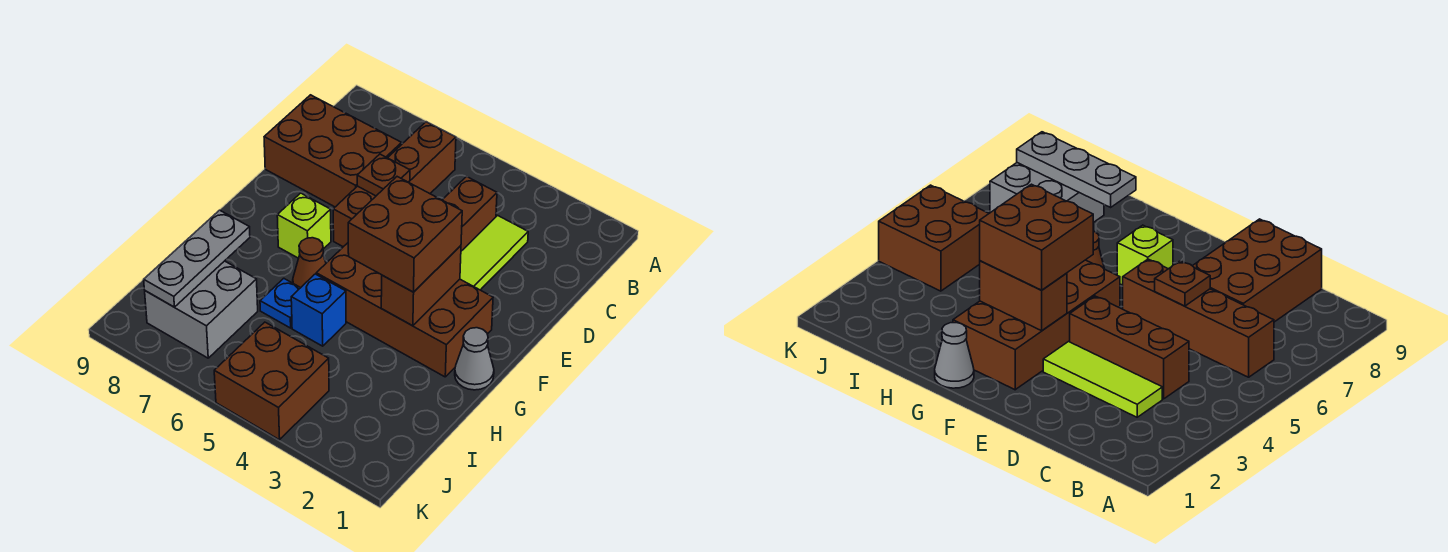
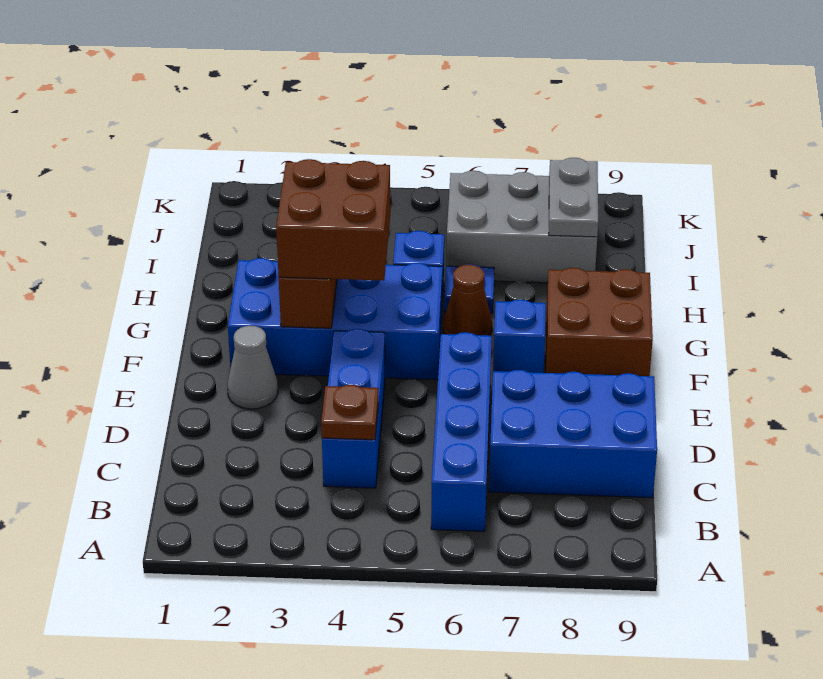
brown 1x4 brick [333,122,456,247] -> blue 1x4 brick [431,332,492,531]
lime 1x3 tile [460,215,528,290] -> none
brown 1x3 brick [442,176,497,251] -> blue 1x3 brick [322,329,385,488]
brown 2x3 brick [264,95,402,207] -> blue 2x3 brick [489,370,657,498]
brown 1x1 plate [357,154,410,196] -> brown 1x1 plate moved to [321,385,378,440]
brown 2x4 brick [316,243,493,377] -> blue 2x4 brick [228,258,442,380]
lime 1x1 brick [277,193,331,258] -> blue 1x1 brick [493,300,546,373]
grey 1x1 cone [455,328,494,390] -> grey 1x1 cone moved to [227,326,278,409]
grey 1x3 plate [144,210,250,307] -> grey 1x2 plate [549,158,598,237]
grey 2x2 brick [145,261,258,358] -> grey 2x3 brick [446,171,597,283]
brown 2x2 brick [214,322,329,440] -> brown 2x2 brick moved to [546,268,653,376]

